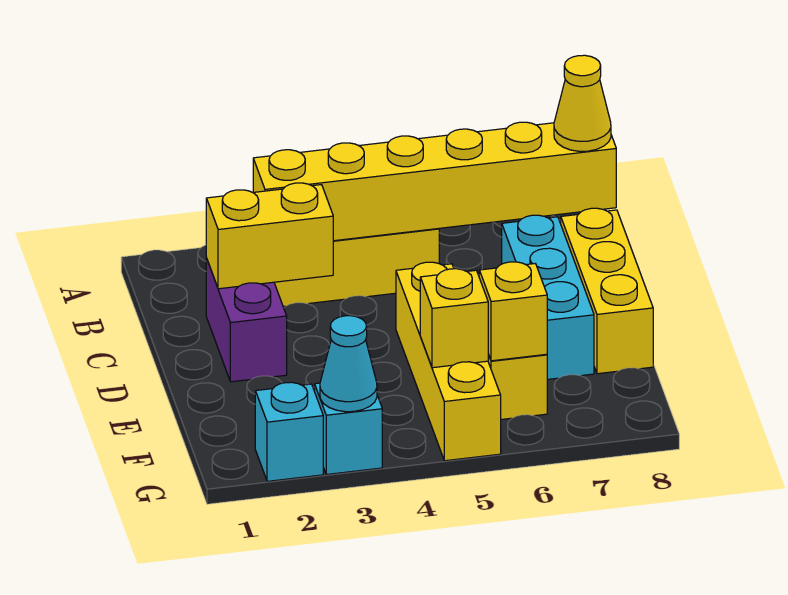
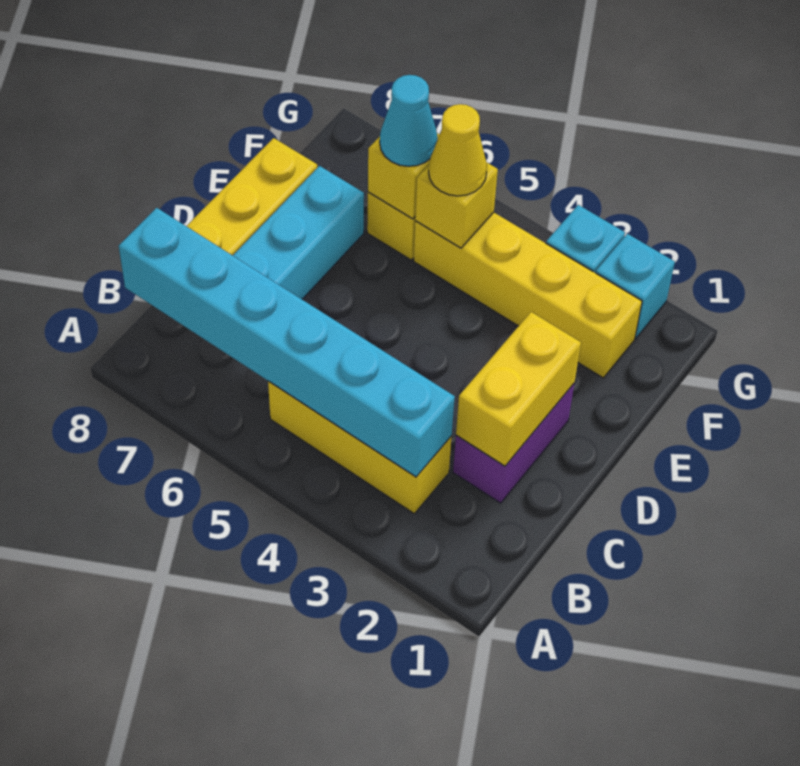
yellow 1x6 brick [253,122,616,241] -> cyan 1x6 brick [119,208,455,477]
yellow 1x1 cone [554,55,611,151] -> yellow 1x1 cone moved to [429,104,487,196]
yellow 1x2 brick [206,183,333,289] -> yellow 1x2 brick turned to [456,312,581,466]
yellow 1x4 brick [396,262,501,461] -> yellow 1x4 brick turned to [414,212,642,378]
cyan 1x1 cone [320,316,377,412] -> cyan 1x1 cone moved to [380,75,438,166]

